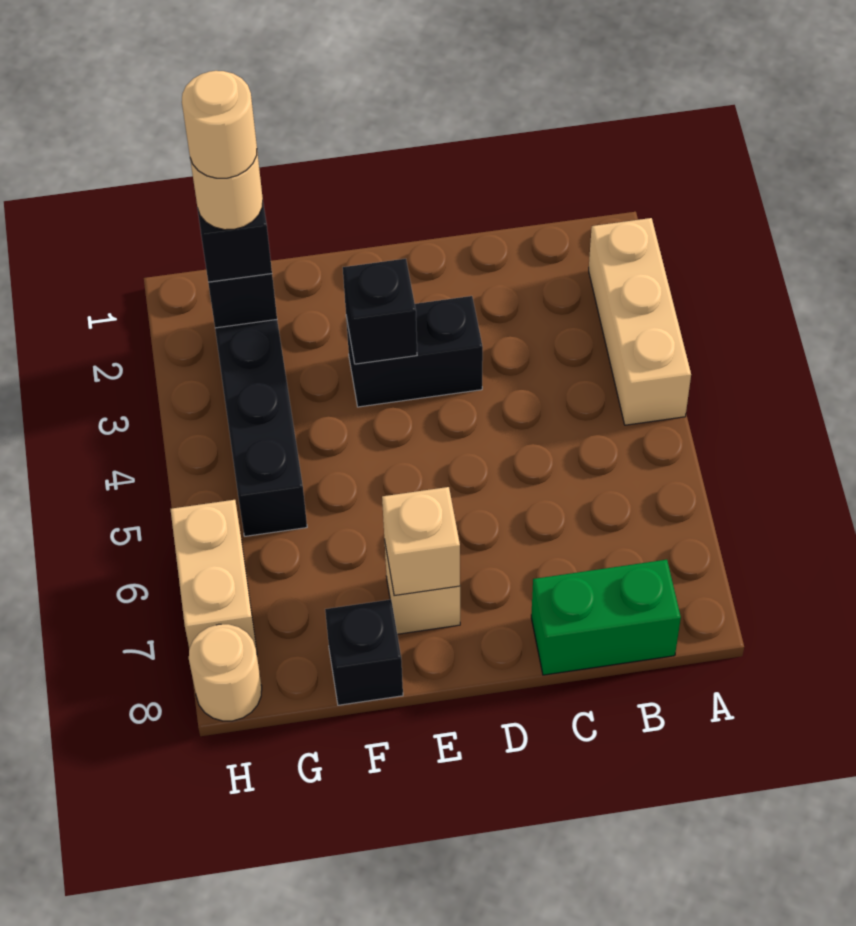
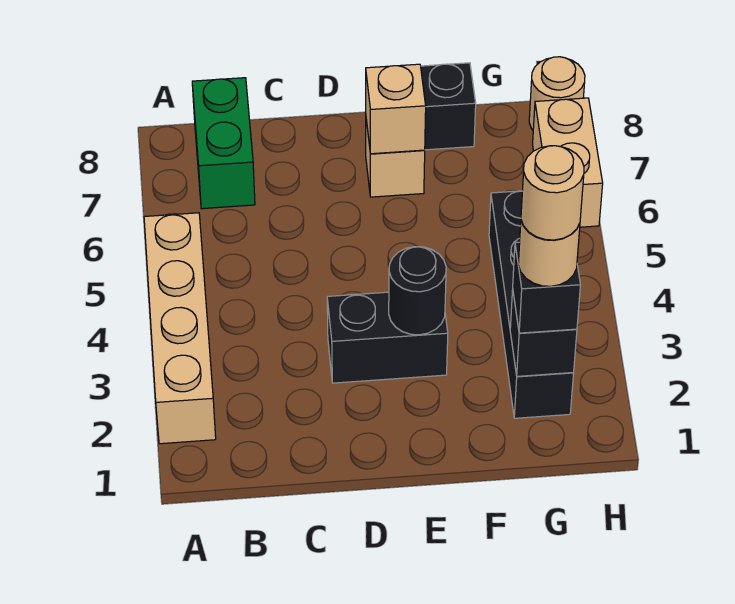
tan 1x3 brick [589,218,691,425] -> tan 1x4 brick [144,213,216,444]
green 1x2 brick [531,560,681,675] -> green 1x2 brick turned to [192,78,255,209]
black 1x1 brick [343,259,417,364] -> black 1x1 round brick [389,247,446,335]

